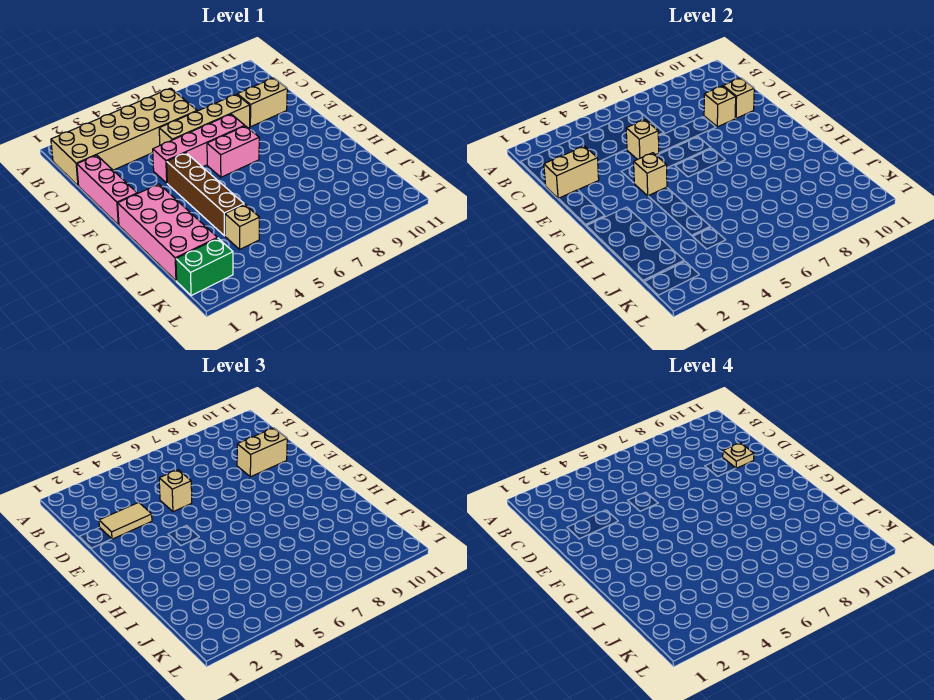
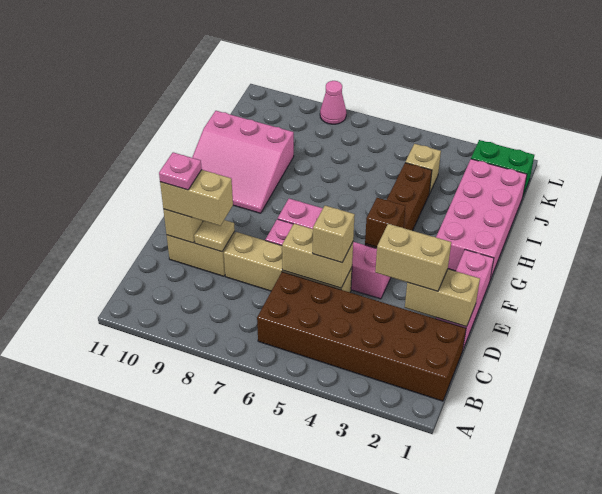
tan 2x6 brick [51,88,197,186] -> brown 2x6 brick [257,272,466,401]
tan 1x2 tile [99,502,152,539] -> tan 1x2 brick [375,224,451,291]
tan 1x1 brick [626,120,659,160] -> tan 1x2 brick [282,224,353,288]
tan 1x1 brick [704,86,736,127] -> tan 1x1 tile [194,220,235,252]
tan 1x1 plate [723,443,754,468] -> pink 1x1 plate [159,152,202,190]
tan 1x1 brick [634,153,667,196] -> brown 1x1 brick [365,198,405,247]
none -> pink 3x3 slope [192,111,294,213]
none -> pink 1x1 cone [320,81,346,124]

